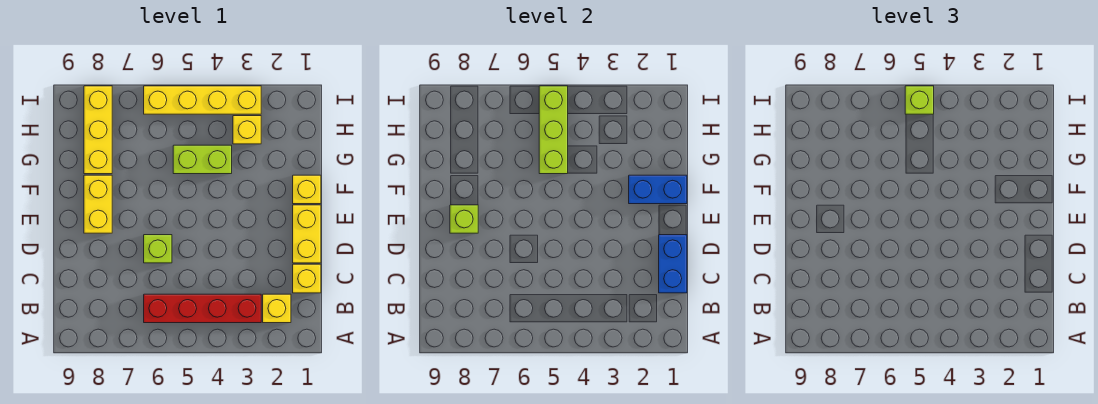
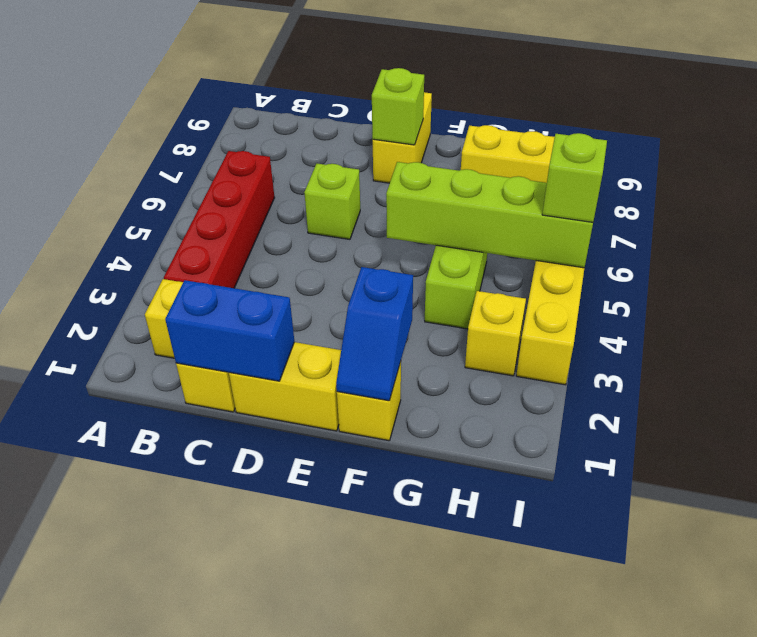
yellow 1x2 brick [84,175,112,233] -> yellow 1x2 brick turned to [373,92,432,183]
blue 1x2 brick [629,175,687,204] -> blue 1x2 slope [336,267,413,401]
lime 1x3 brick [539,86,568,174] -> lime 1x4 brick [386,162,593,268]

